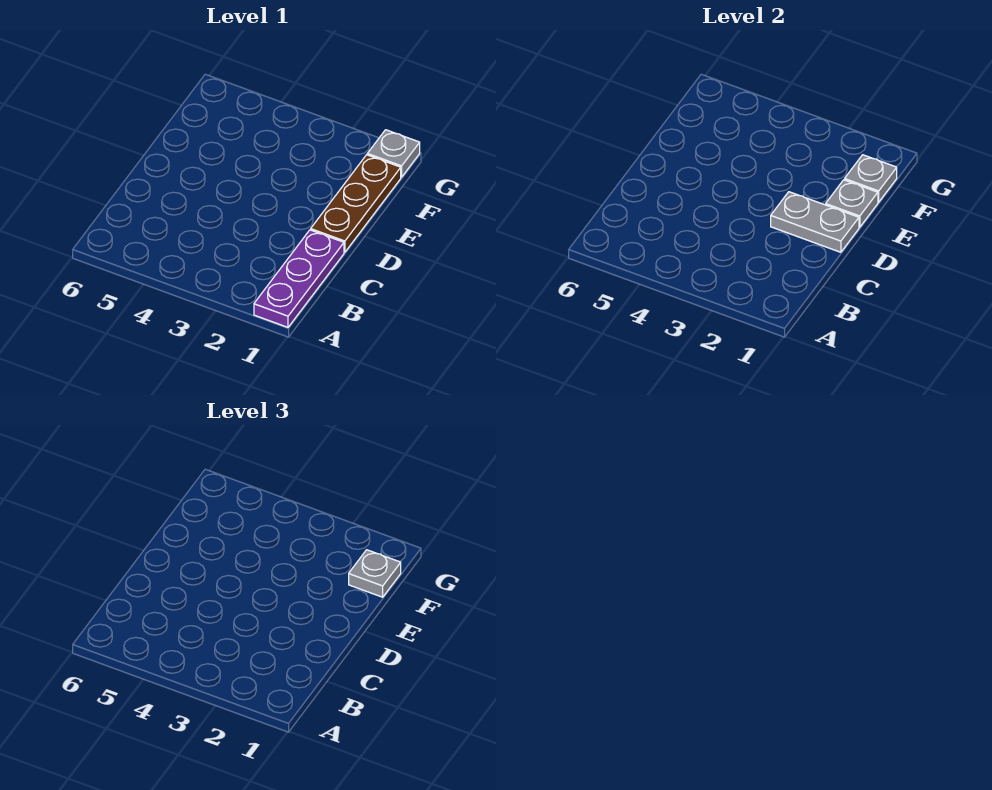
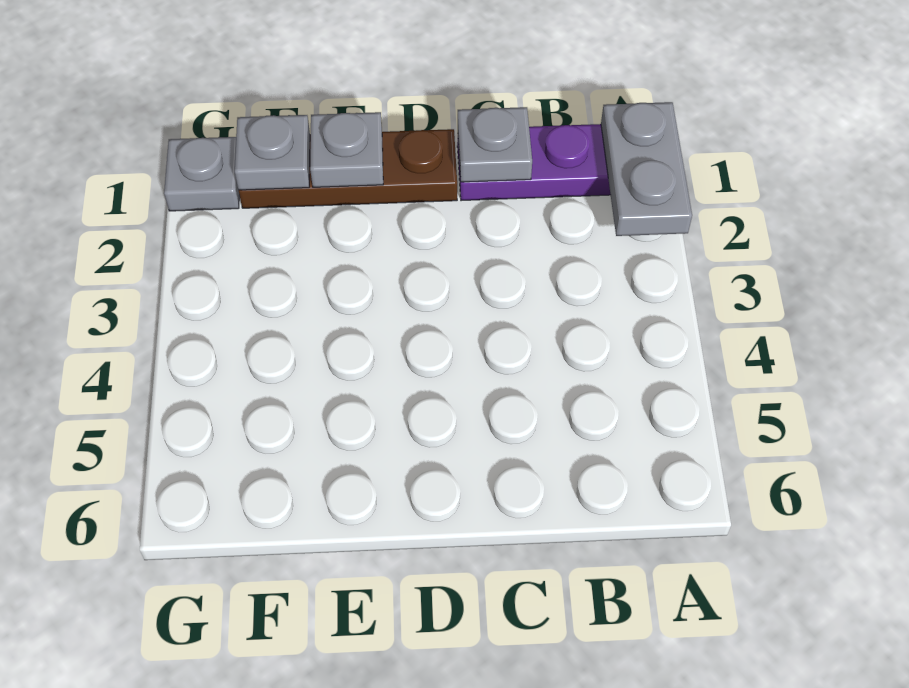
grey 1x2 plate [771,192,859,252] -> grey 1x2 plate moved to [601,102,692,236]
grey 1x1 plate [349,550,401,597] -> grey 1x1 plate moved to [458,107,532,182]

